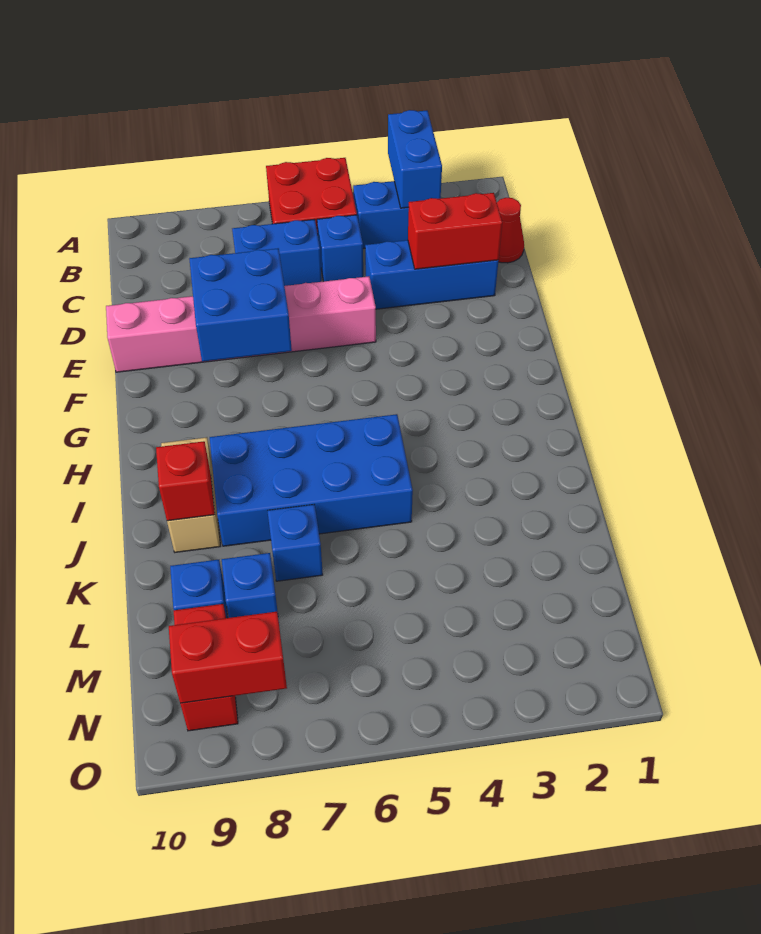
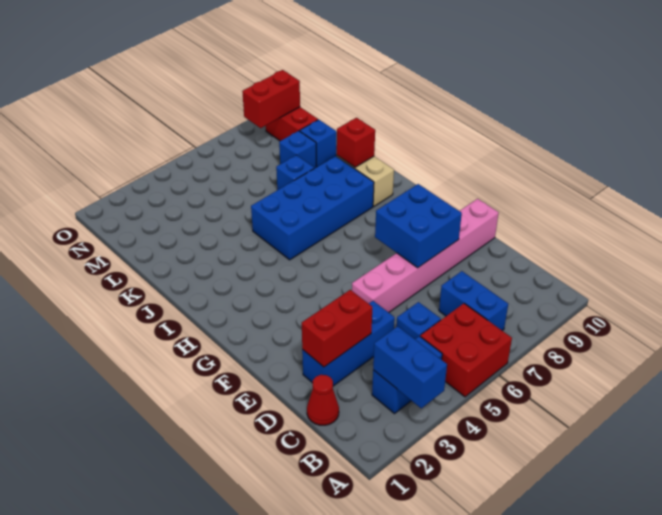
blue 1x2 brick [232,219,322,286] -> blue 1x2 brick turned to [439,271,508,330]

